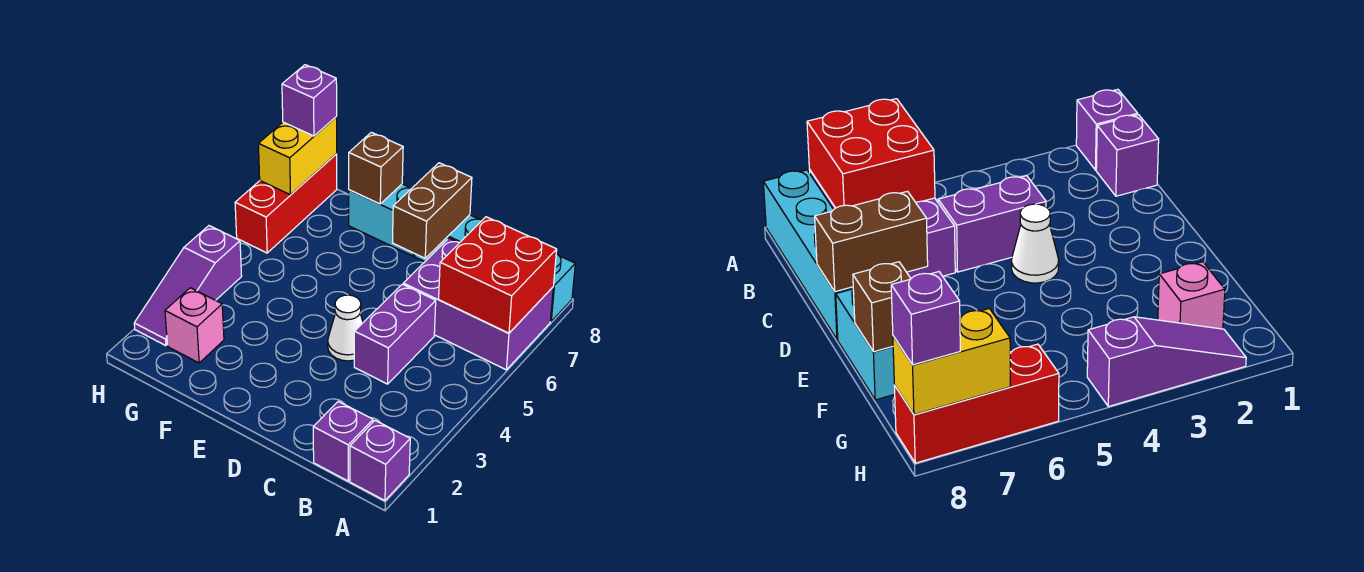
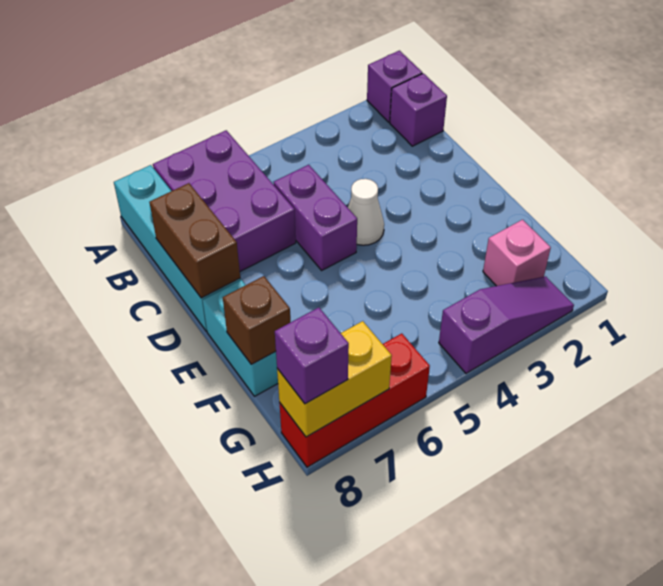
red 2x2 brick [439,217,557,333] -> none
purple 1x2 brick [354,284,436,384] -> purple 1x2 brick turned to [274,165,357,270]
brown 1x2 brick [392,163,472,258] -> brown 1x2 brick turned to [149,183,240,298]

